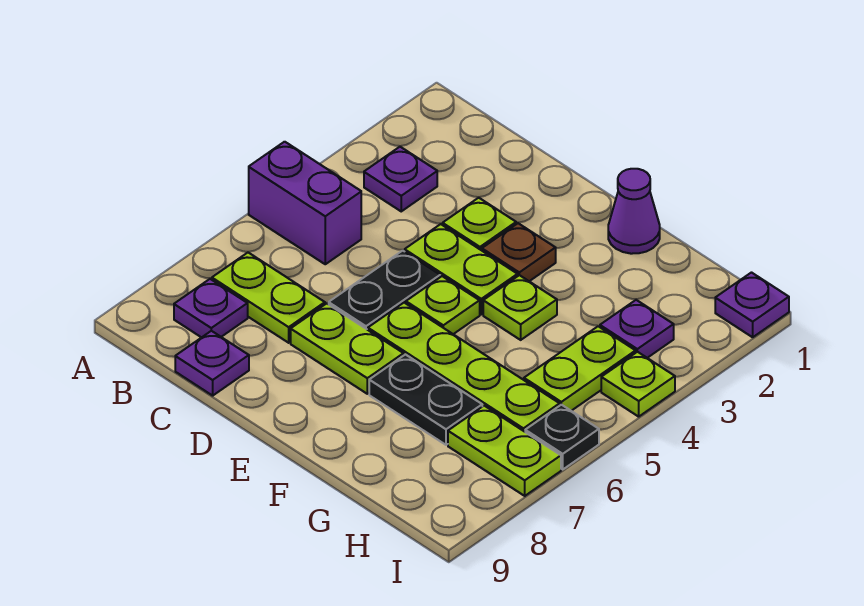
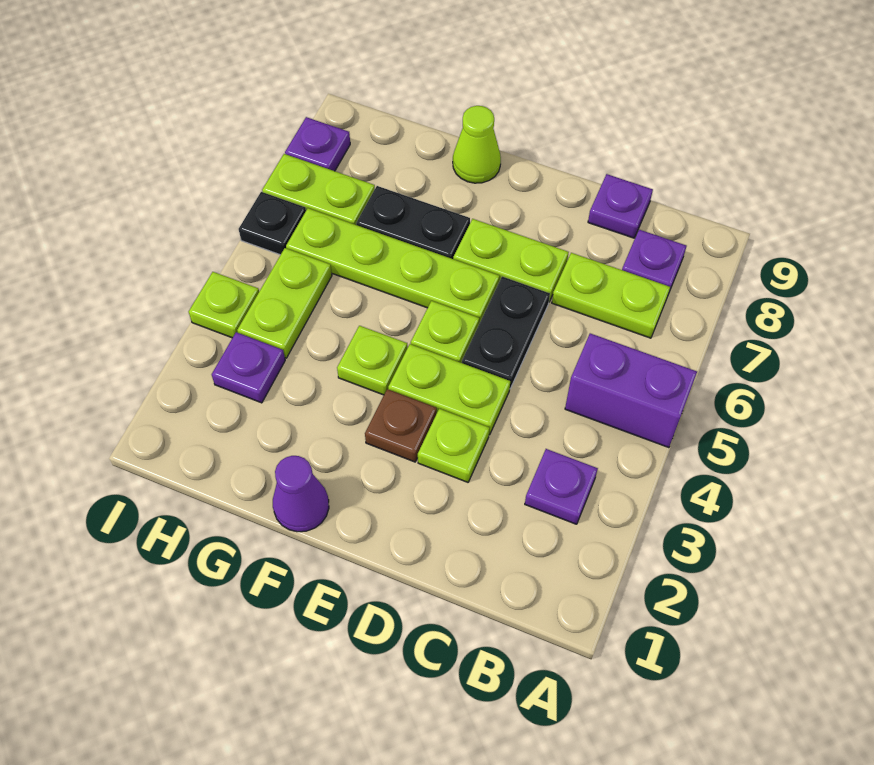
none -> lime 1x1 cone [453,106,501,183]
purple 1x1 plate [715,273,789,337] -> purple 1x1 plate moved to [285,117,350,171]

